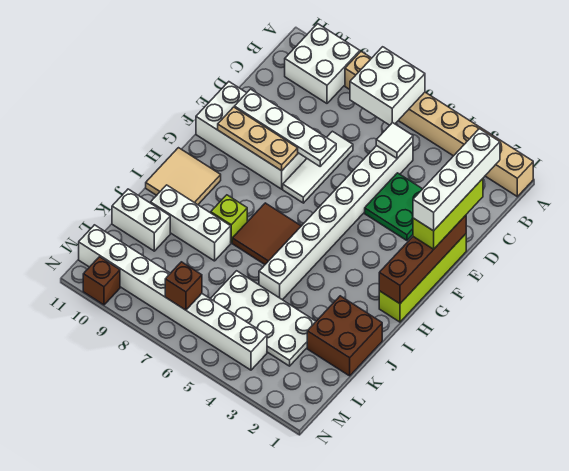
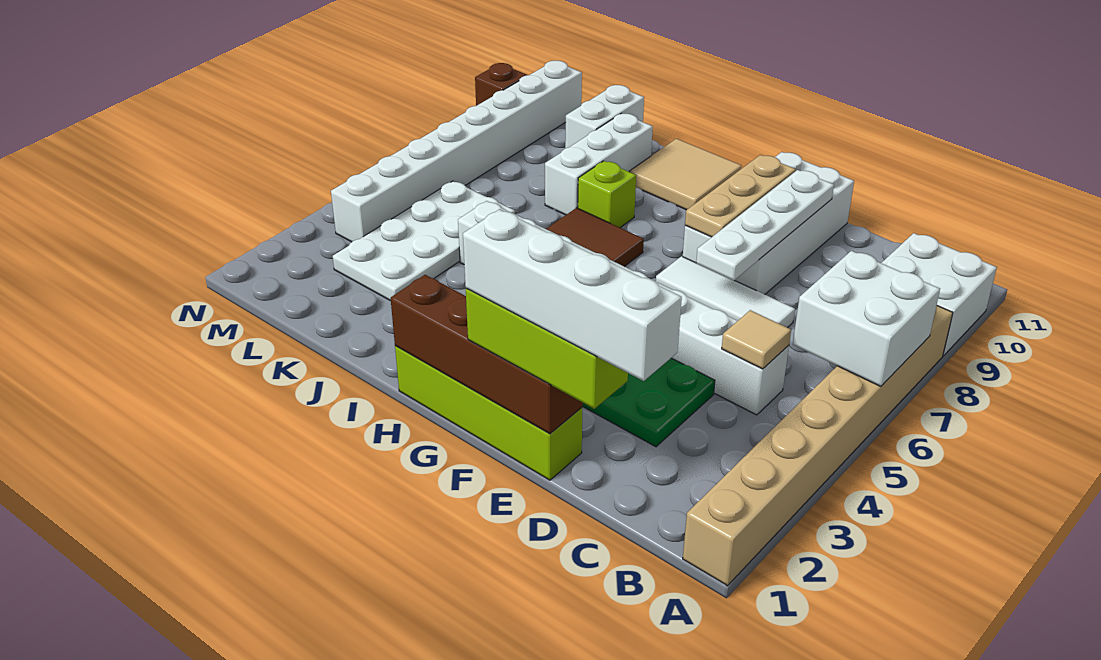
white 1x1 tile [376,122,413,158] -> tan 1x1 tile [722,310,791,369]
brown 2x2 brick [307,296,382,376] -> none
brown 1x1 brick [165,262,202,310] -> none

